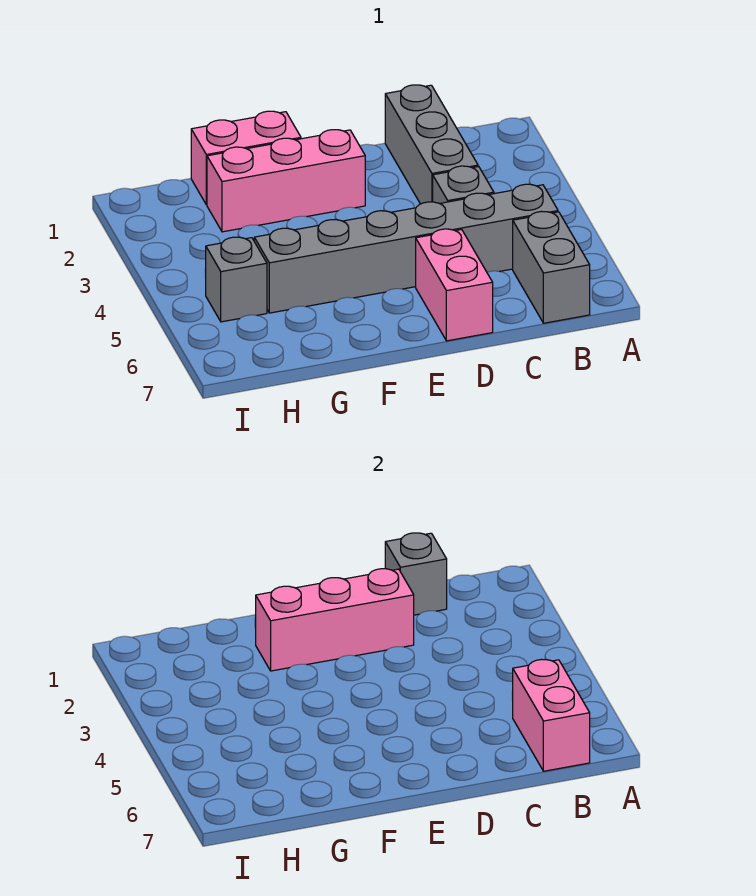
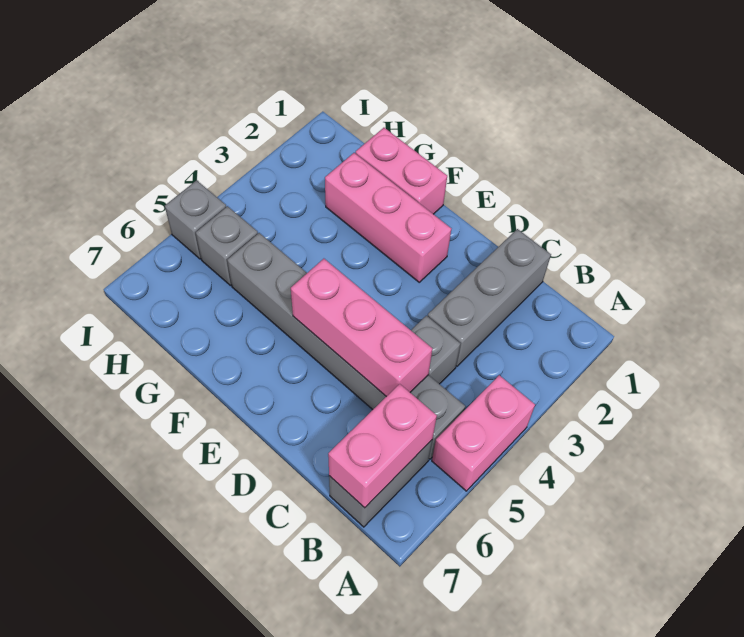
grey 1x1 brick [385,533,447,615] -> grey 1x1 brick moved to [165,180,226,259]
pink 1x3 brick [256,569,414,671] -> pink 1x3 brick moved to [291,259,432,397]
pink 1x2 brick [416,229,493,341] -> pink 1x2 brick moved to [432,375,535,491]

